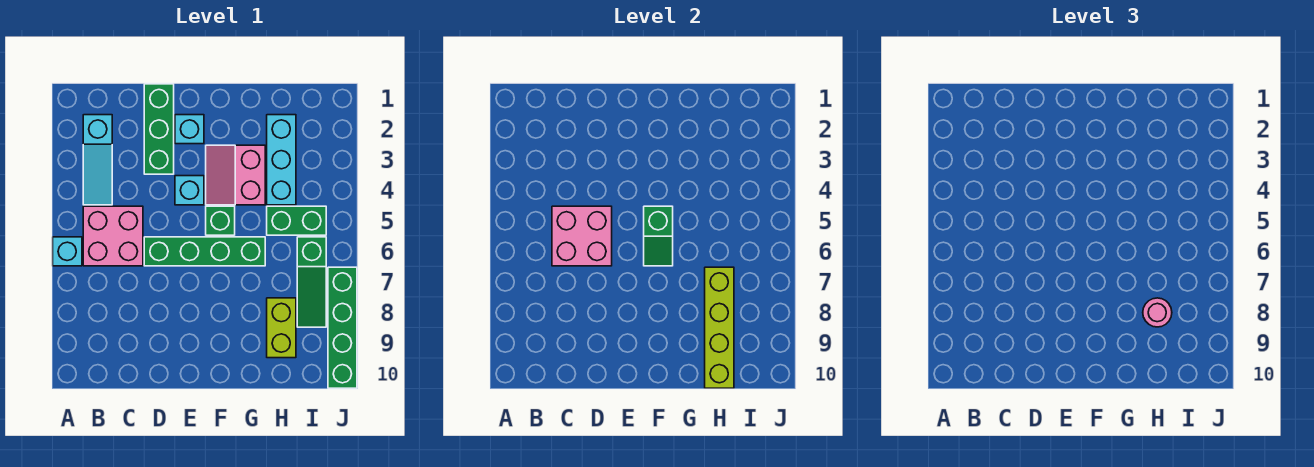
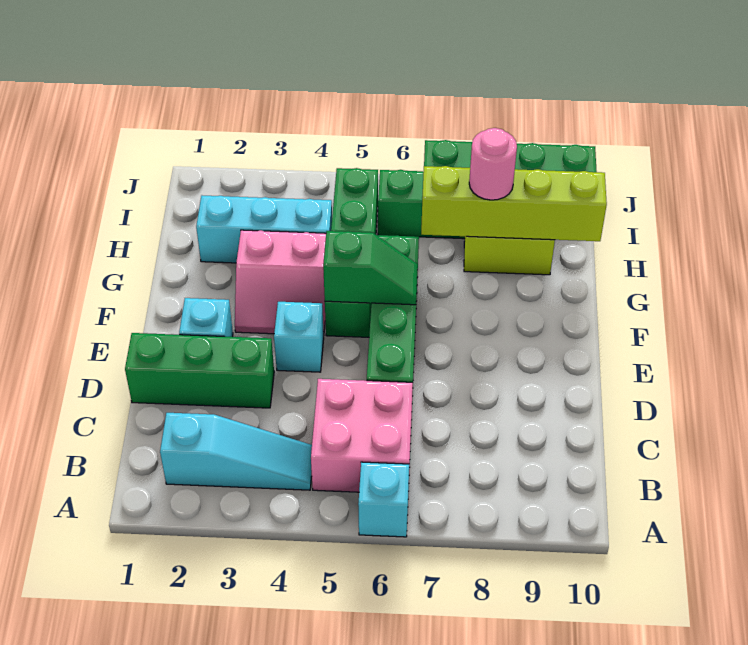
pink 2x2 brick [552,206,612,266] -> none

